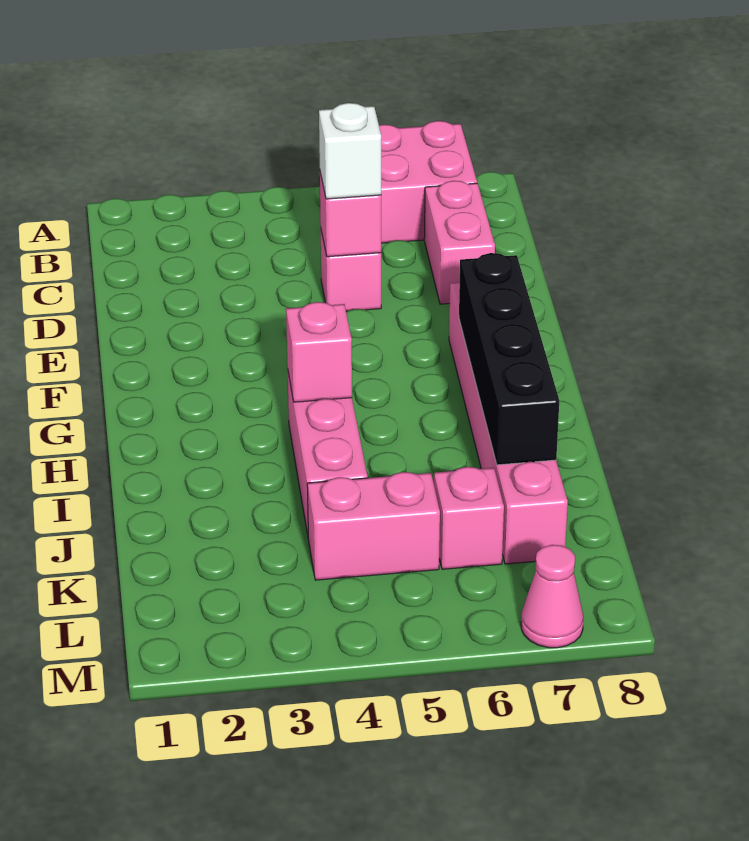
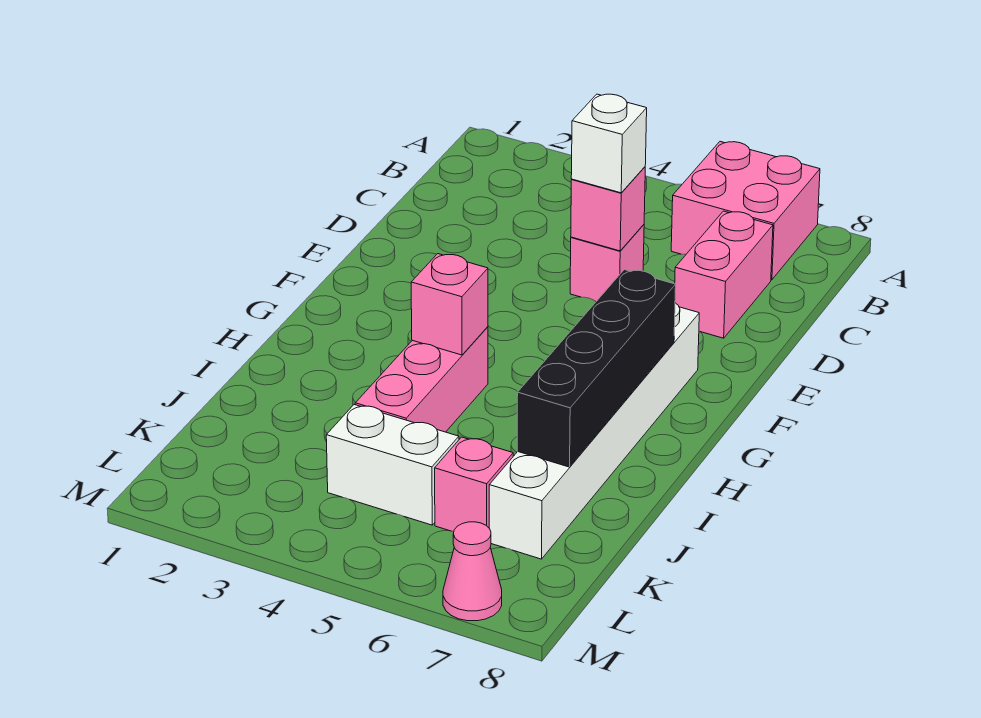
pink 1x6 brick [449,283,568,564] -> white 1x6 brick [489,303,699,559]
pink 1x2 brick [307,472,440,580] -> white 1x2 brick [326,405,459,525]

